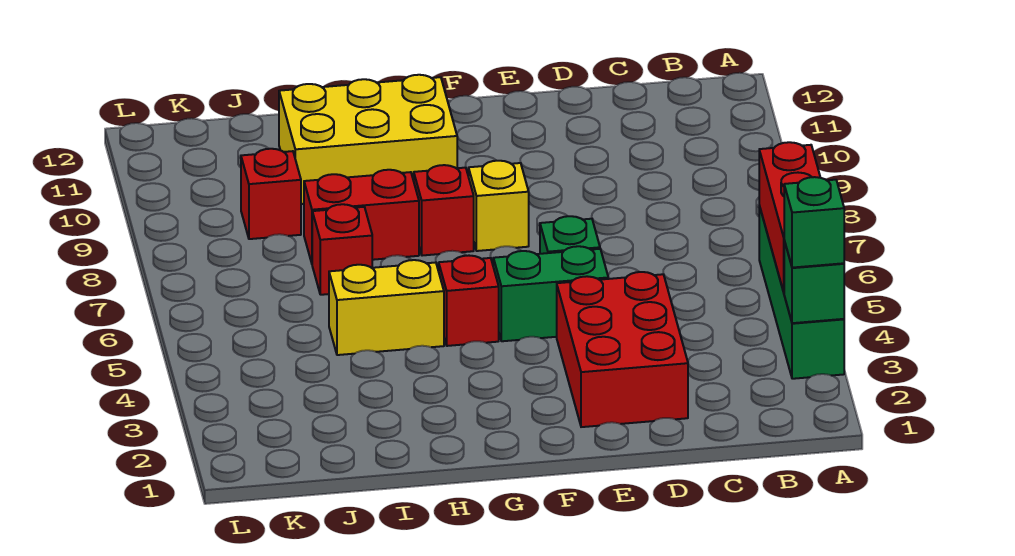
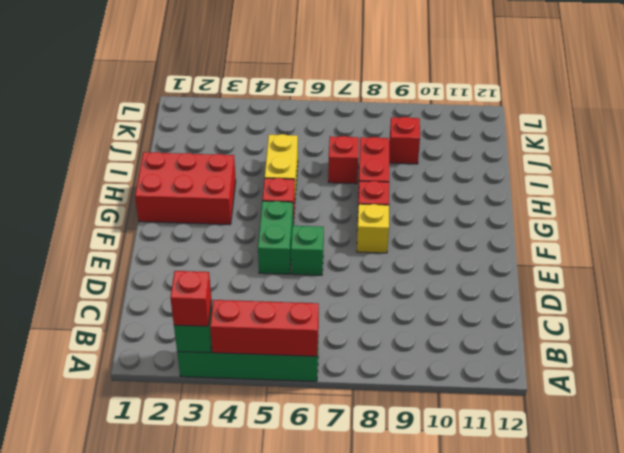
green 1x1 brick [784,177,844,268] -> red 1x1 brick [170,271,212,326]
red 2x3 brick [557,272,688,427] -> red 2x3 brick moved to [135,152,236,225]
yellow 2x3 brick [279,75,457,204] -> none

